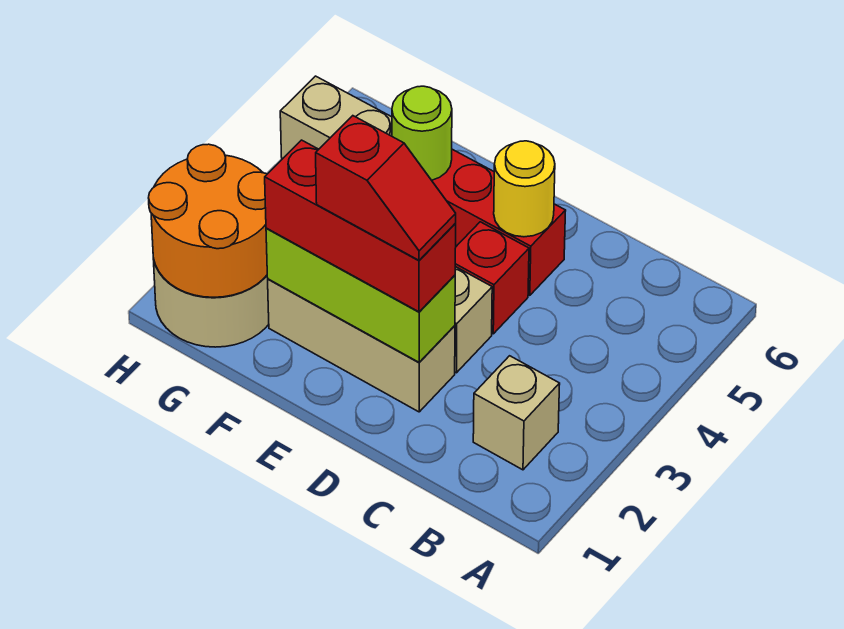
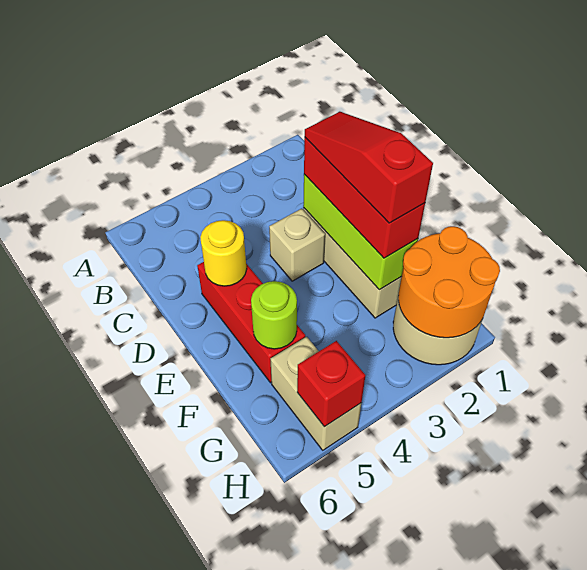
tan 1x1 brick [473,356,560,470] -> none
red 1x2 slope [316,116,456,260] -> red 1x3 slope [305,112,433,223]
red 1x1 brick [455,222,529,334] -> red 1x1 brick moved to [297,341,366,427]

